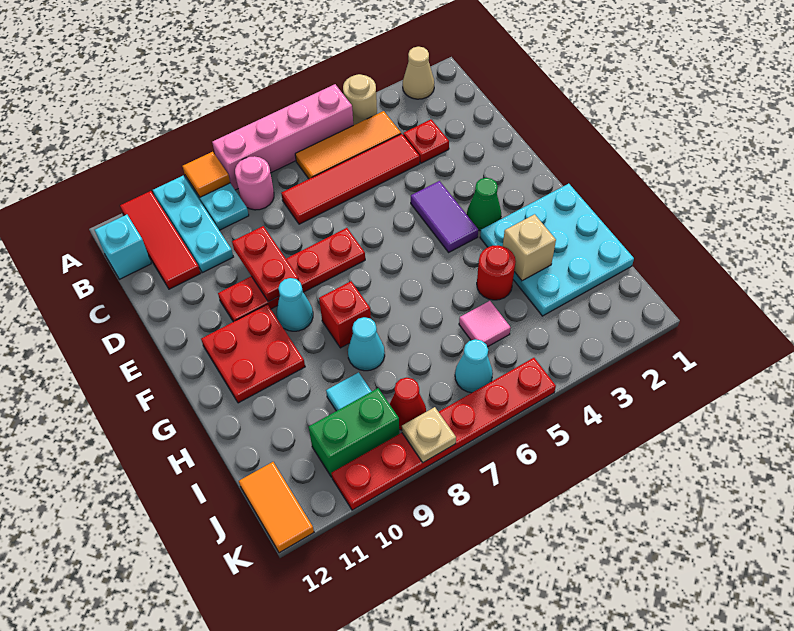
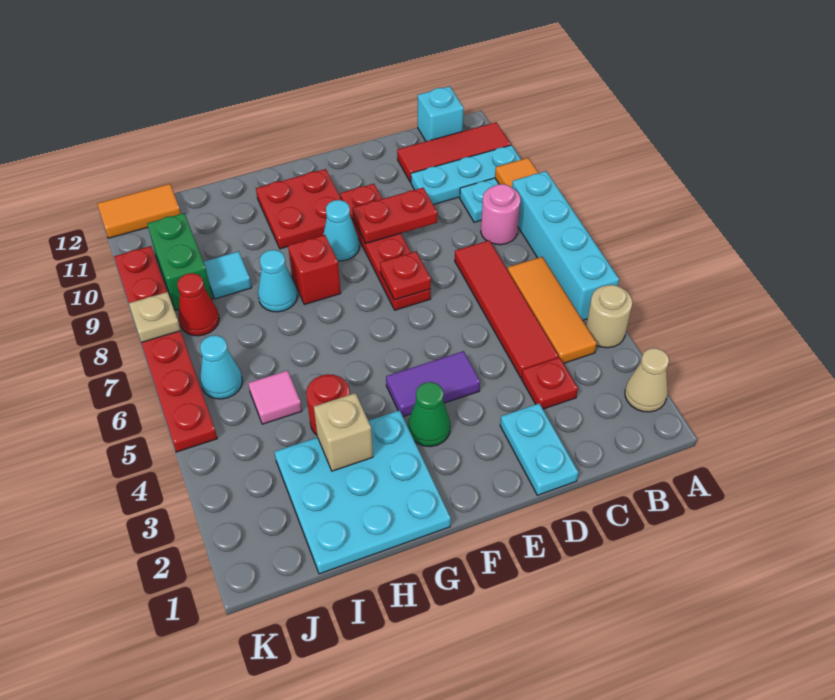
pink 1x4 brick [212,84,353,190] -> cyan 1x4 brick [512,171,619,320]
none -> cyan 1x2 plate [500,403,579,495]
none -> red 1x1 plate [380,252,431,300]

